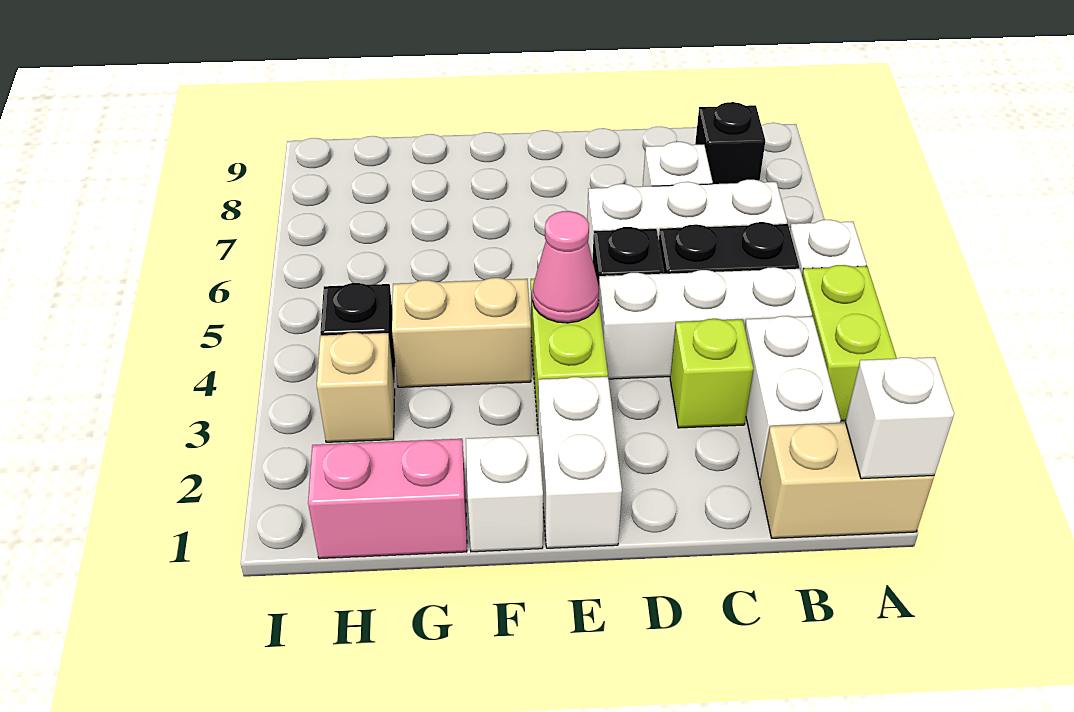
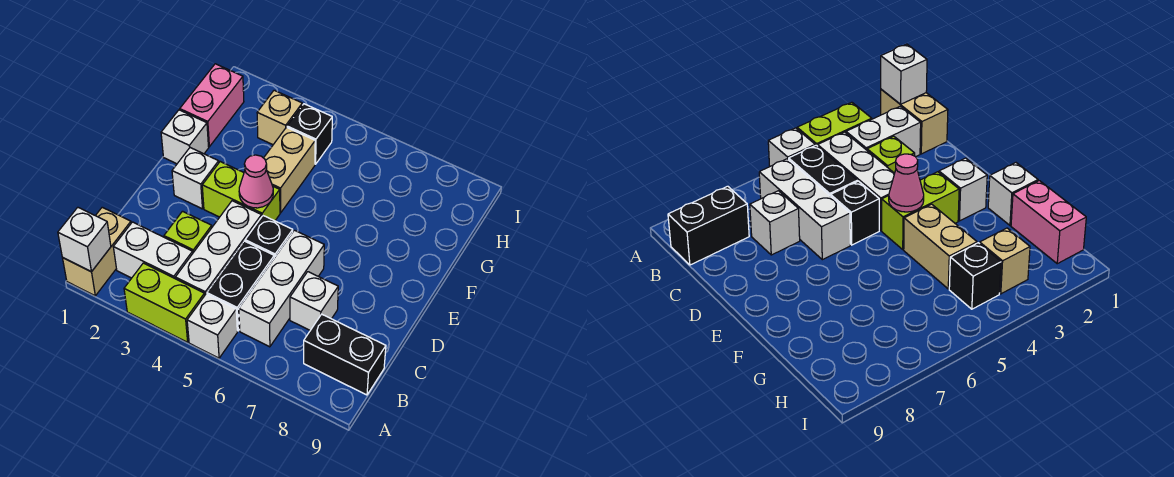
black 1x1 brick [695,102,765,184] -> black 1x2 brick [304,314,386,395]
white 1x2 brick [538,377,622,548] -> white 1x1 brick [172,148,219,209]

